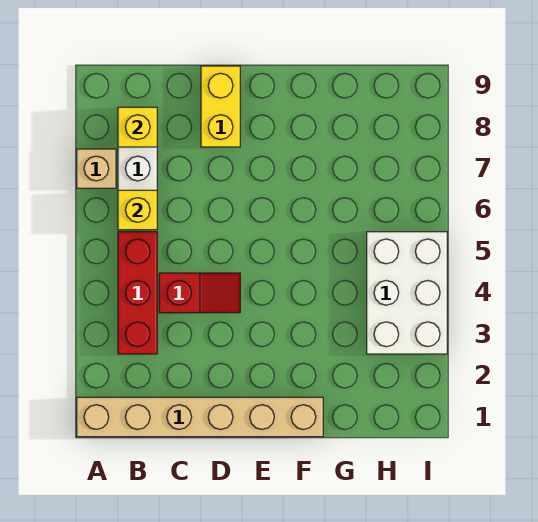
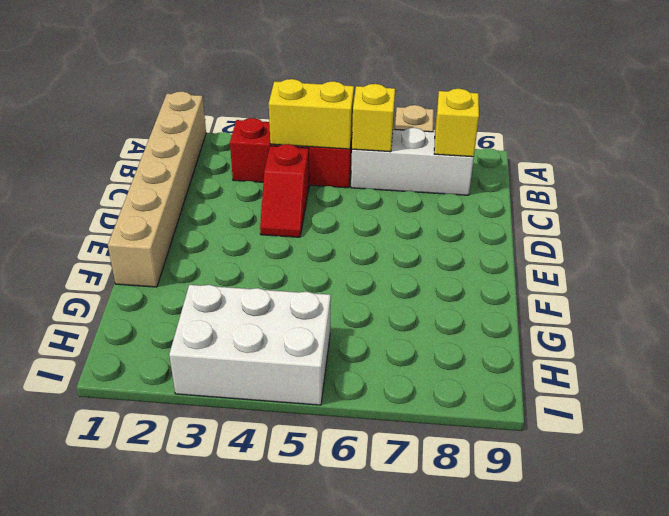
yellow 1x2 brick [201,66,240,147] -> yellow 1x2 brick moved to [269,79,354,149]

